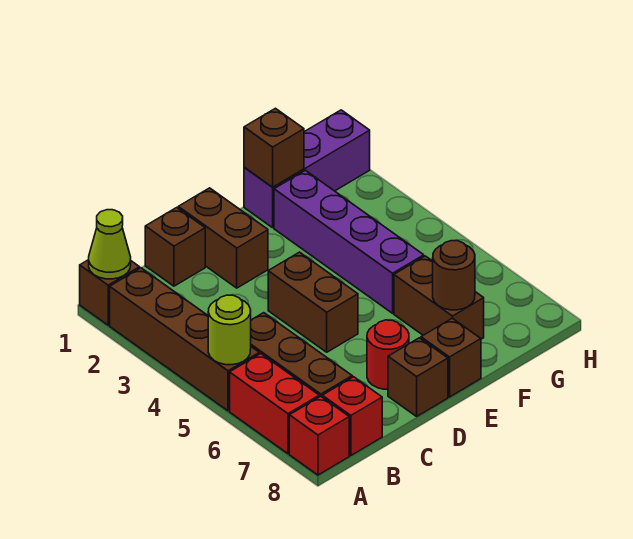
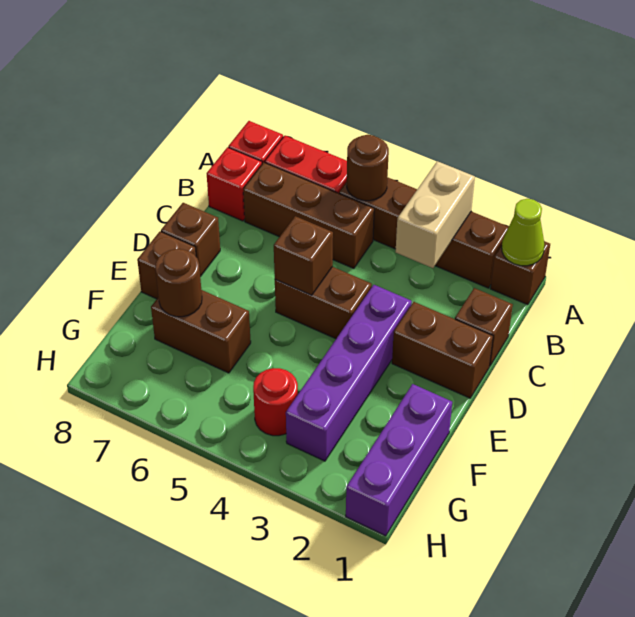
none -> tan 1x2 brick [396,161,475,268]
lime 1x1 round brick [208,295,251,365] -> brown 1x1 round brick [347,135,389,201]
red 1x1 round brick [367,320,409,389] -> red 1x1 round brick moved to [253,368,298,436]
brown 1x1 brick [244,108,304,187] -> brown 1x1 brick moved to [274,216,333,295]
purple 1x4 brick [274,170,424,313] -> purple 1x4 brick turned to [286,285,412,461]

